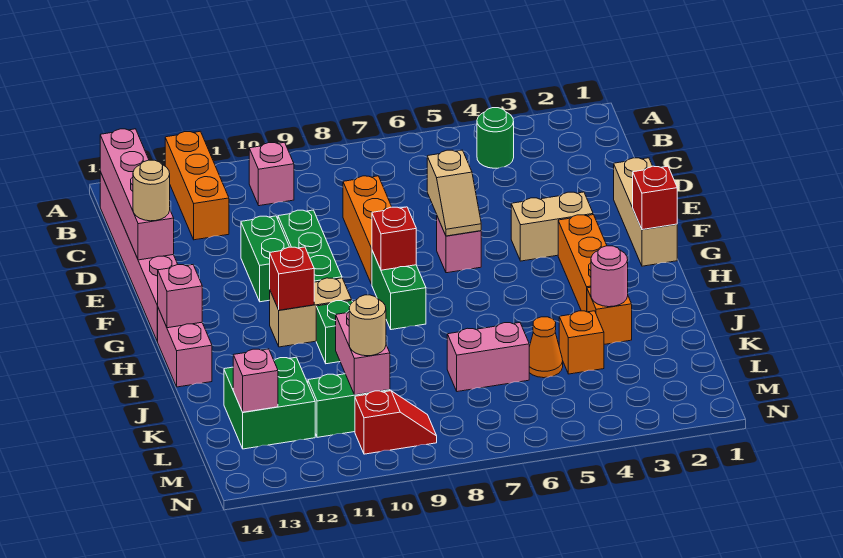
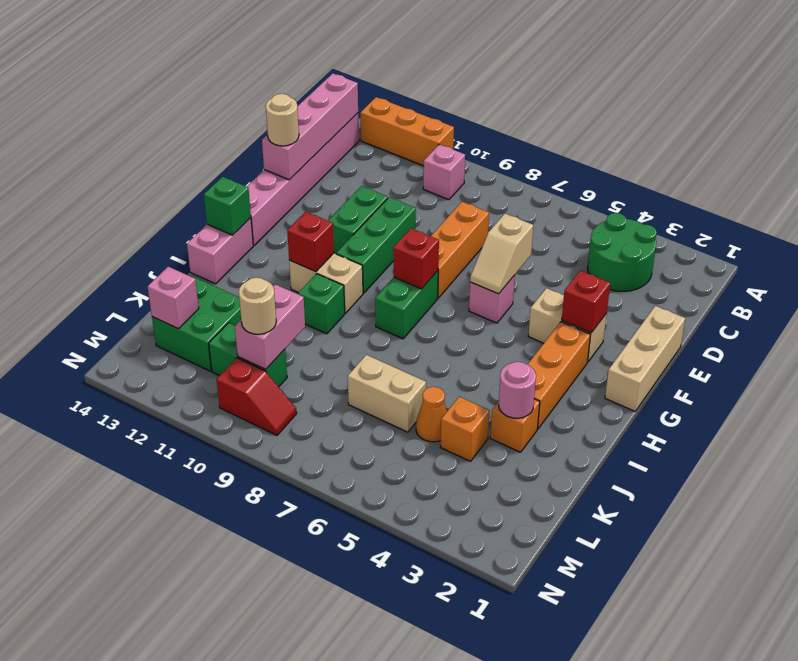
orange 1x3 brick [165,131,229,240] -> orange 1x3 brick turned to [360,97,454,166]
green 1x1 round brick [477,108,514,168] -> green 2x2 round brick [587,213,657,291]
red 1x1 brick [633,166,677,230] -> red 1x1 brick moved to [562,271,610,333]
pink 1x1 brick [158,265,202,328] -> green 1x1 brick [204,177,251,235]
pink 1x2 brick [447,323,529,392] -> tan 1x2 brick [348,355,426,432]

